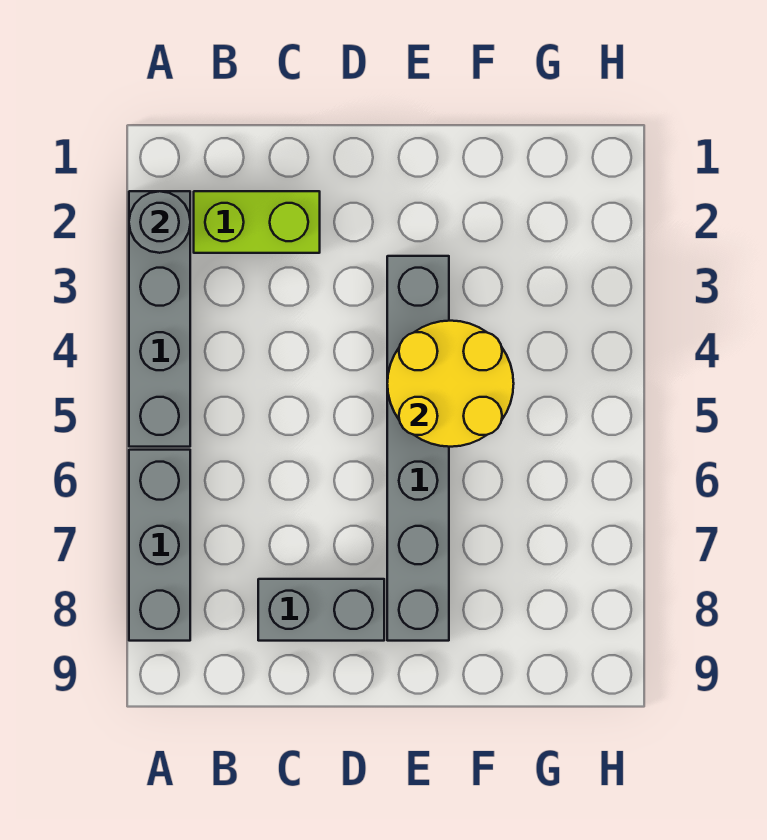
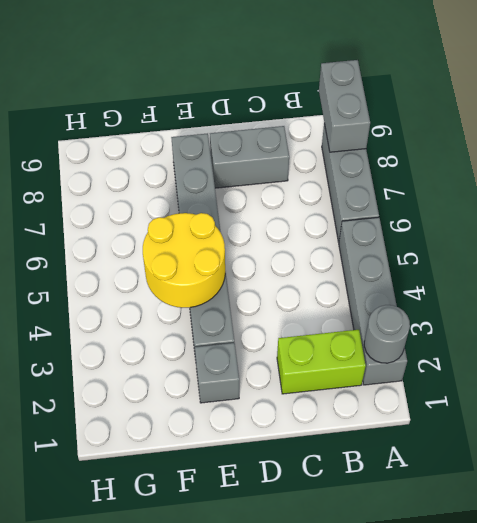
none -> grey 1x2 brick [319,60,370,152]
none -> grey 1x1 brick [195,343,239,403]

